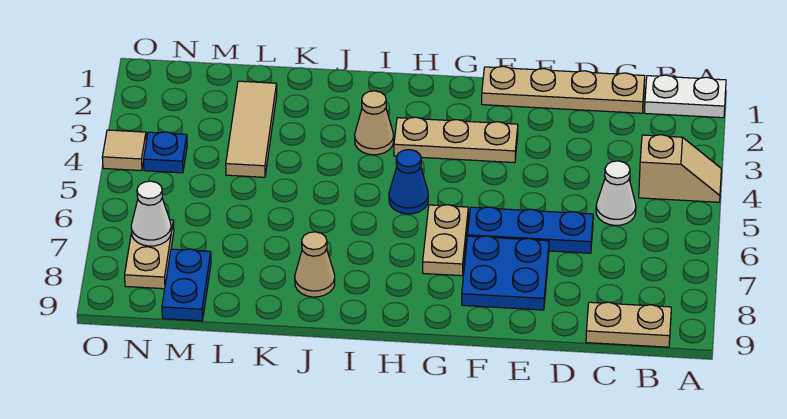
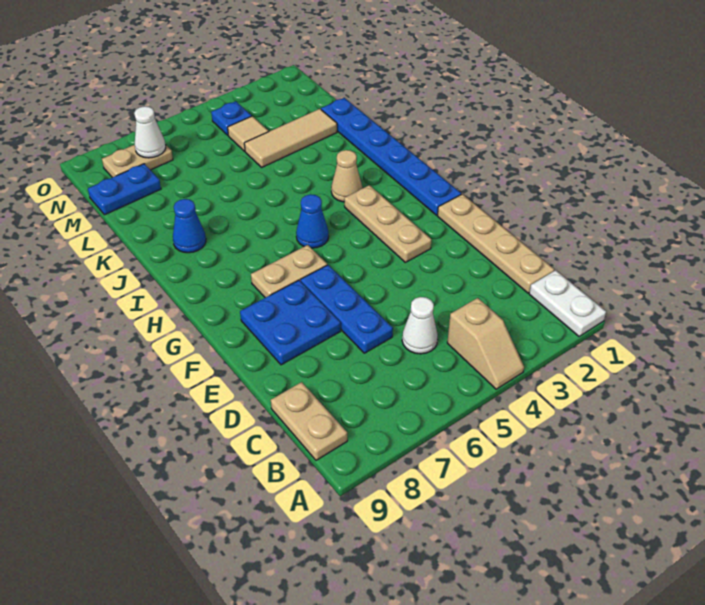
none -> blue 1x6 plate [321,98,461,215]
tan 1x1 cone [295,232,335,297] -> blue 1x1 cone [173,199,206,253]
tan 1x1 tile [102,130,146,171] -> tan 1x1 tile moved to [228,116,269,151]

